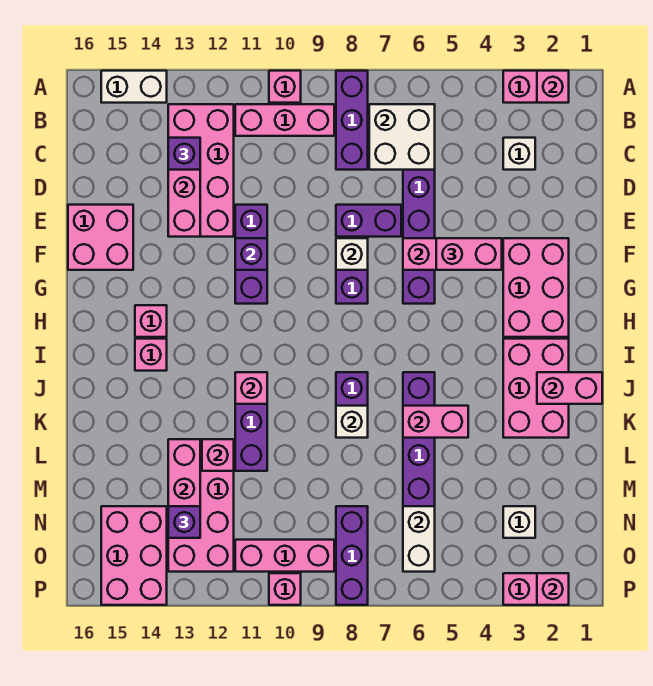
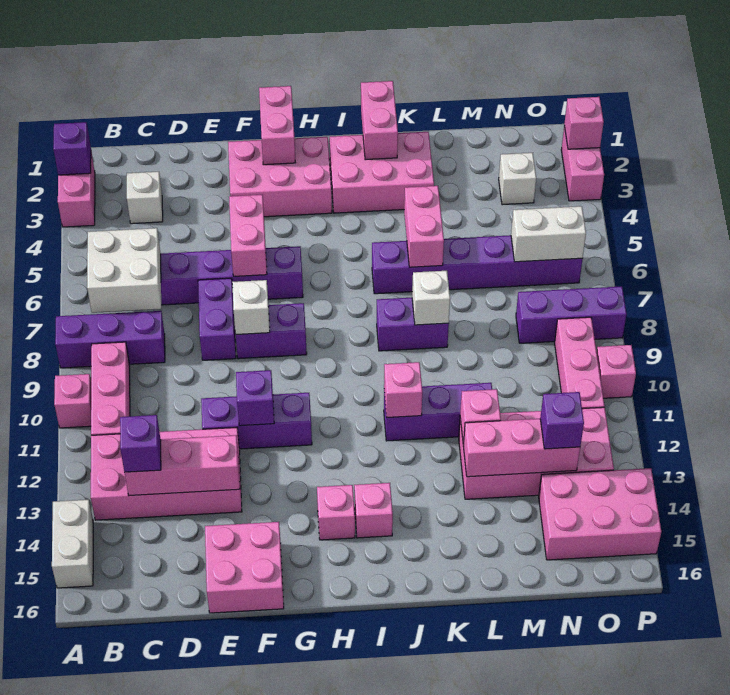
pink 1x1 brick [537,71,569,103] -> purple 1x1 brick [53,122,91,175]
pink 1x2 brick [436,238,502,270] -> pink 1x2 brick moved to [259,86,295,165]

